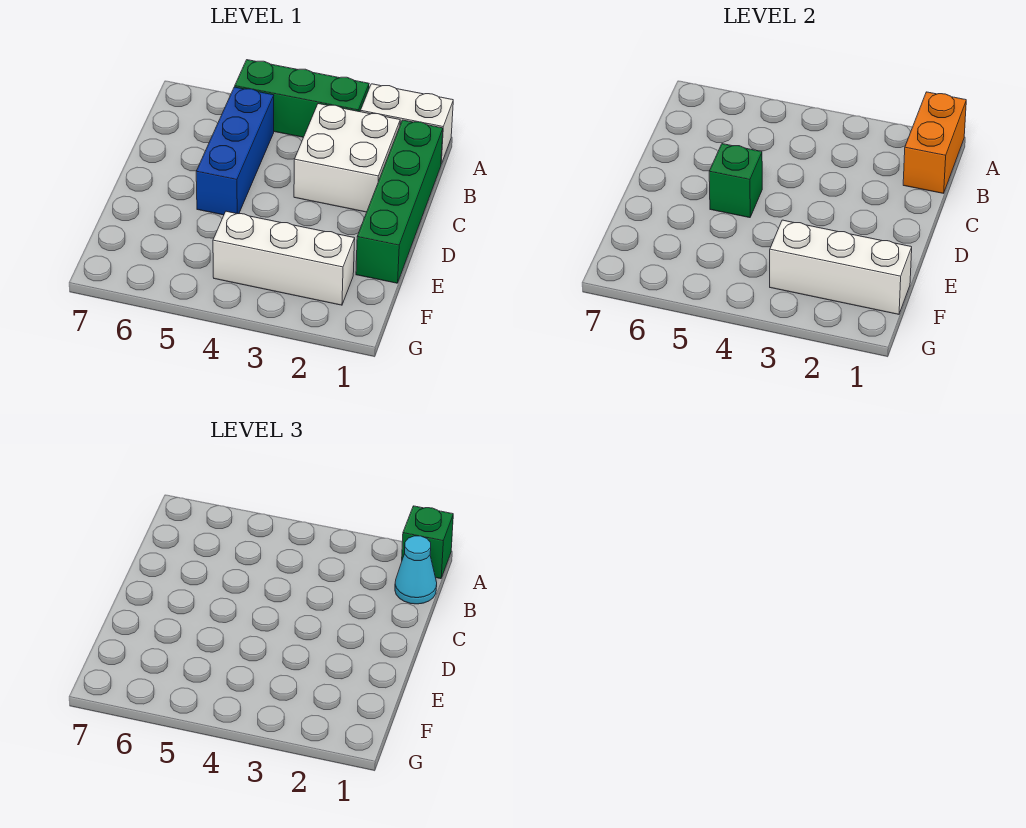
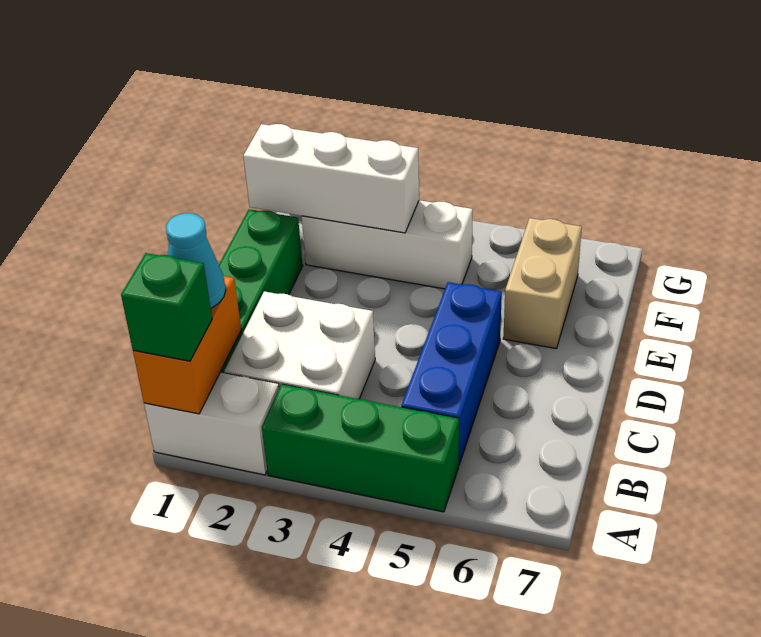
green 1x1 brick [709,144,762,218] -> none
none -> tan 1x2 brick [503,218,582,349]

